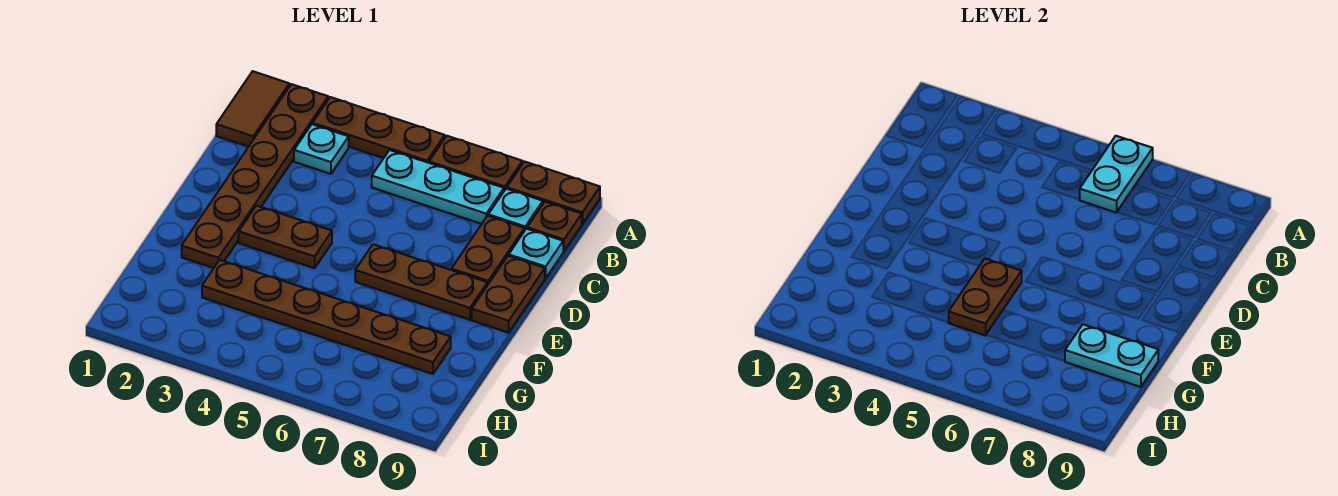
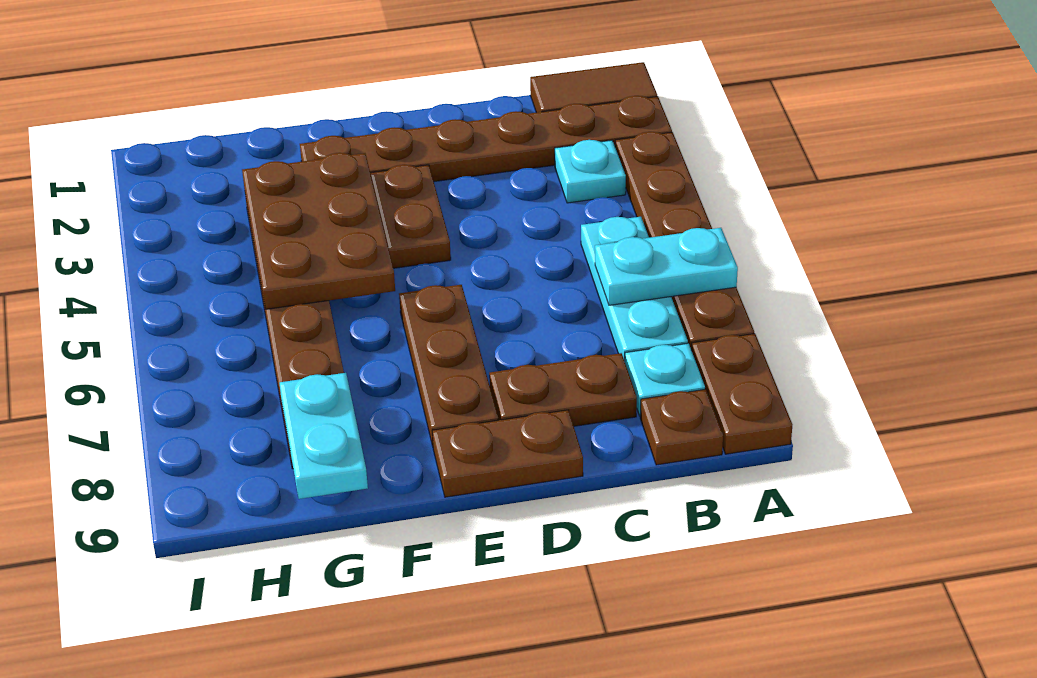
cyan 1x1 plate [509,229,563,278] -> none
brown 1x2 plate [948,259,1022,335] -> brown 2x3 plate [242,153,395,309]

